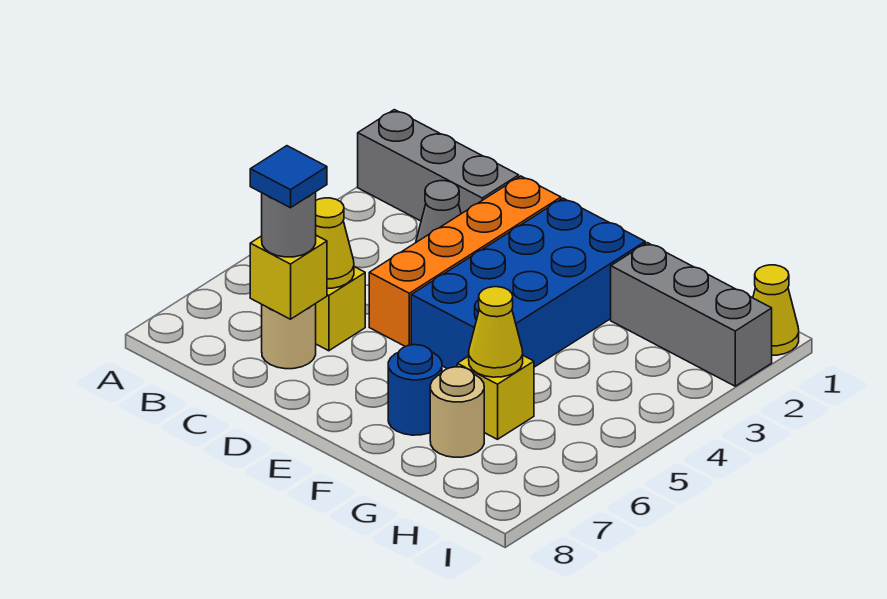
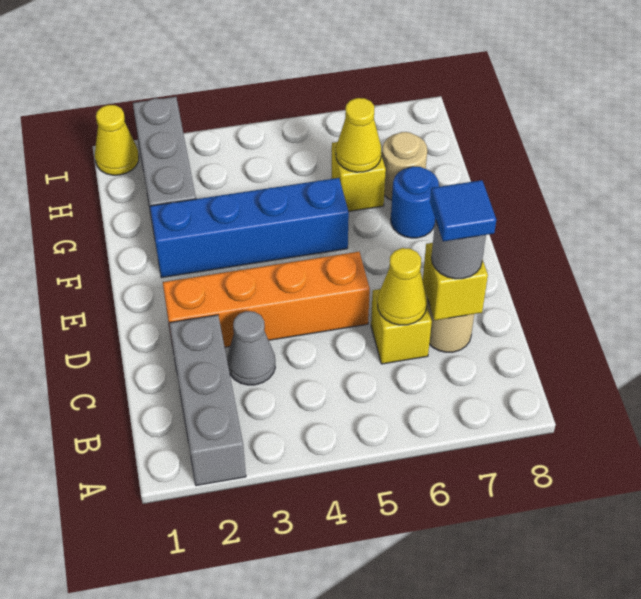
blue 2x4 brick [411,198,645,369] -> blue 1x4 brick [150,178,349,278]

